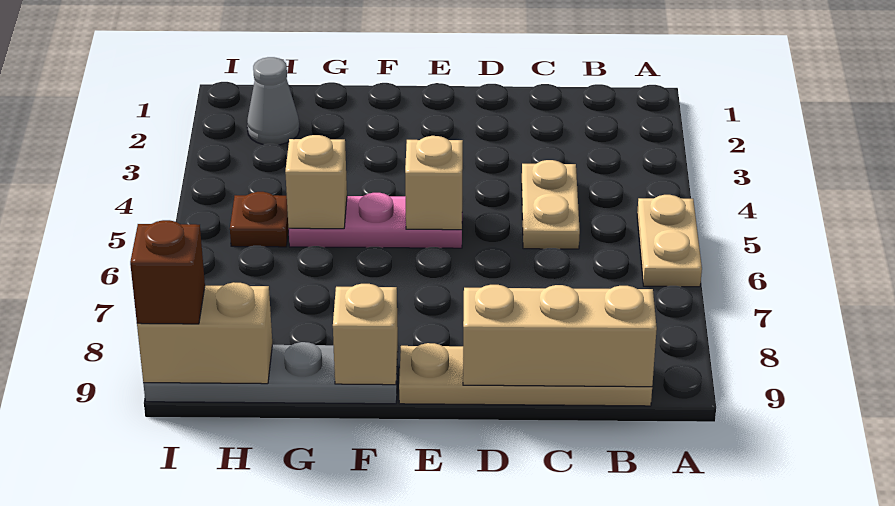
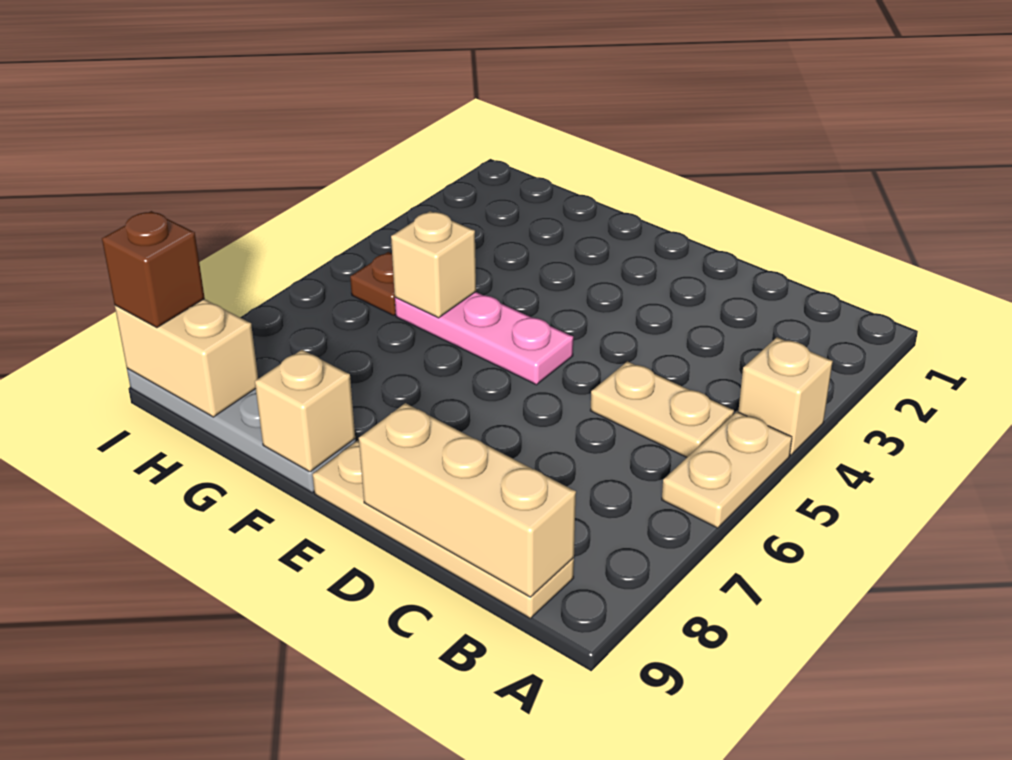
tan 1x2 plate [522,160,580,249] -> tan 1x2 plate turned to [590,361,734,457]
tan 1x1 brick [405,136,463,230] -> tan 1x1 brick moved to [738,337,833,455]
grey 1x1 cone [247,57,300,145] -> none

